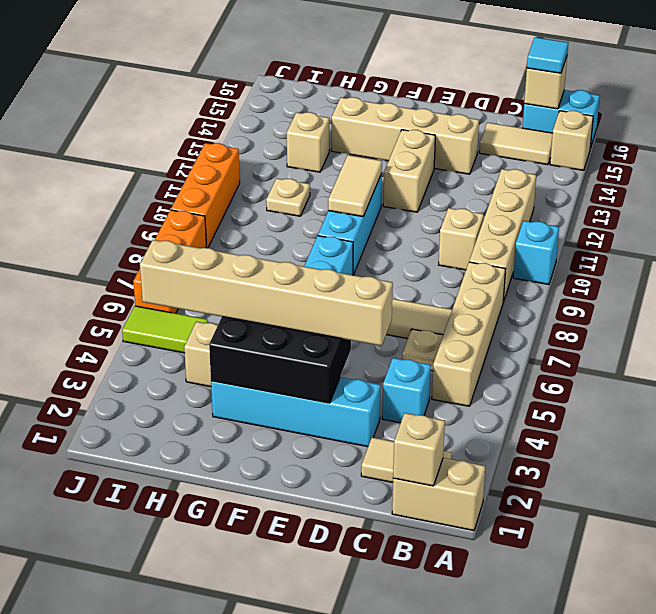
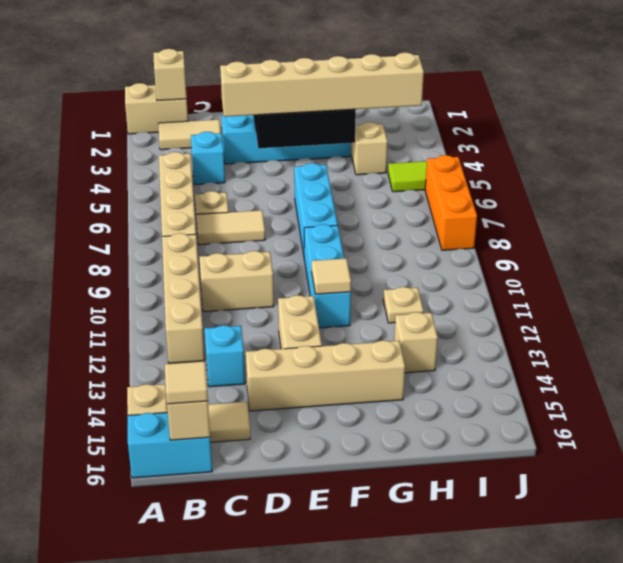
cyan 1x1 brick [513,221,559,284] -> cyan 1x1 brick moved to [205,325,245,387]
cyan 1x1 tile [527,37,568,73] -> tan 1x1 tile [165,361,208,404]
tan 1x1 brick [439,208,484,270] -> tan 1x2 brick [199,251,274,312]
tan 1x2 tile [328,155,382,217] -> tan 1x1 tile [312,258,351,294]
orange 1x3 brick [171,143,240,248] -> none

